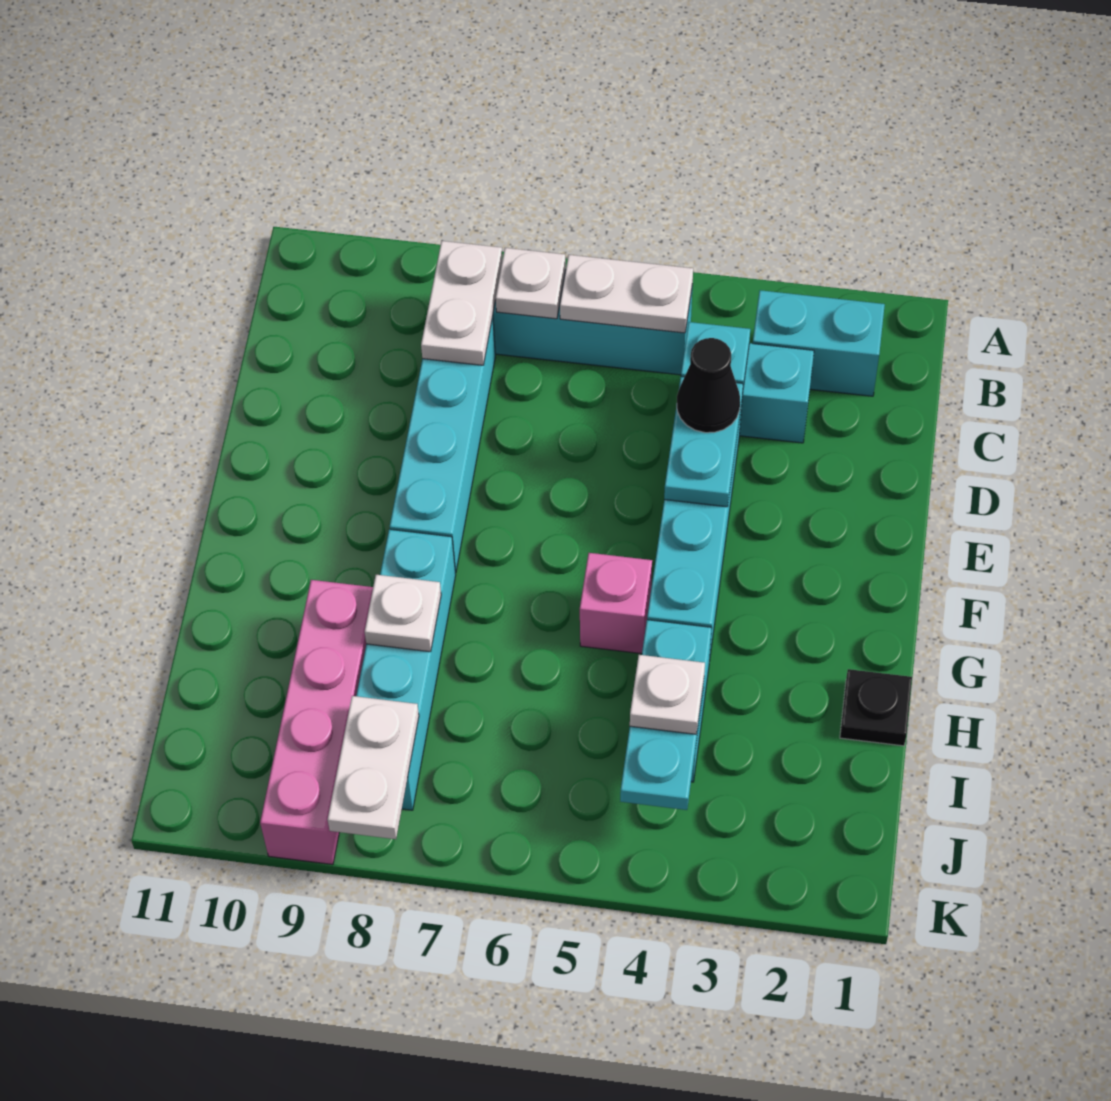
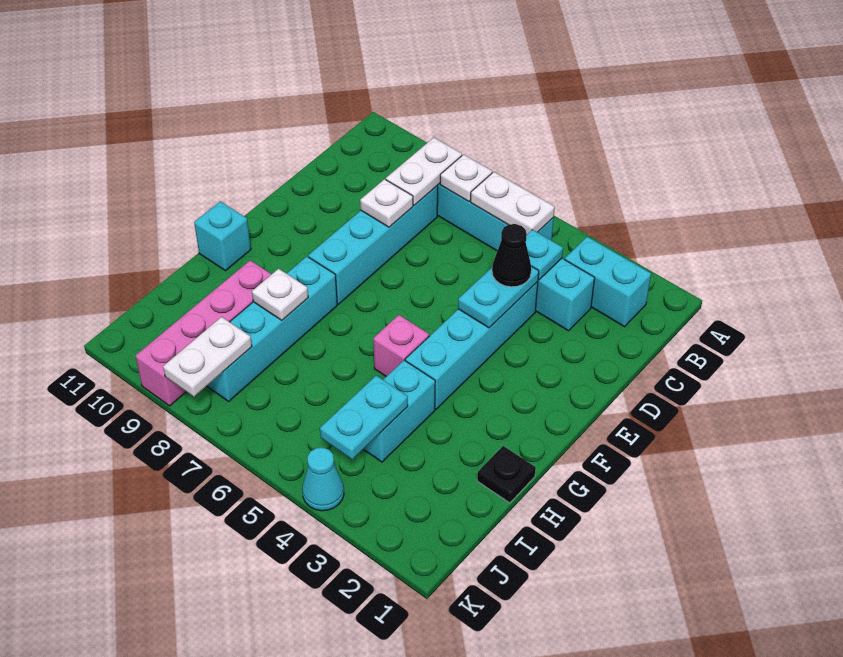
none -> cyan 1x1 brick [194,201,251,271]
white 1x1 plate [630,655,705,734] -> white 1x1 plate moved to [360,179,413,227]
none -> cyan 1x1 cone [302,448,344,511]

